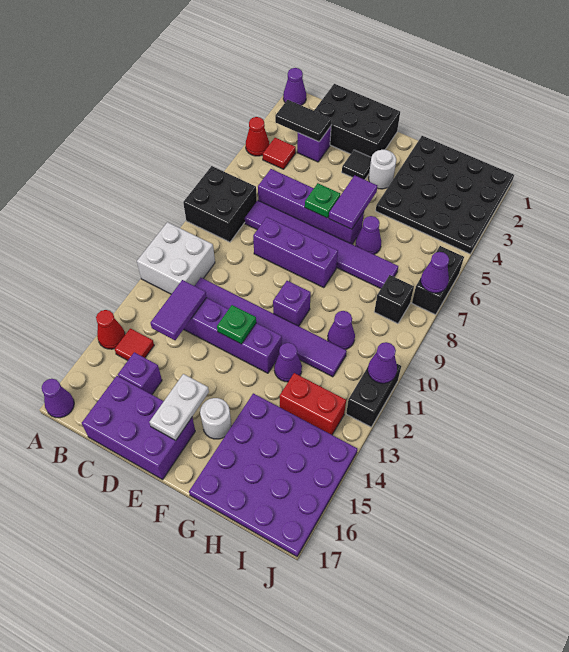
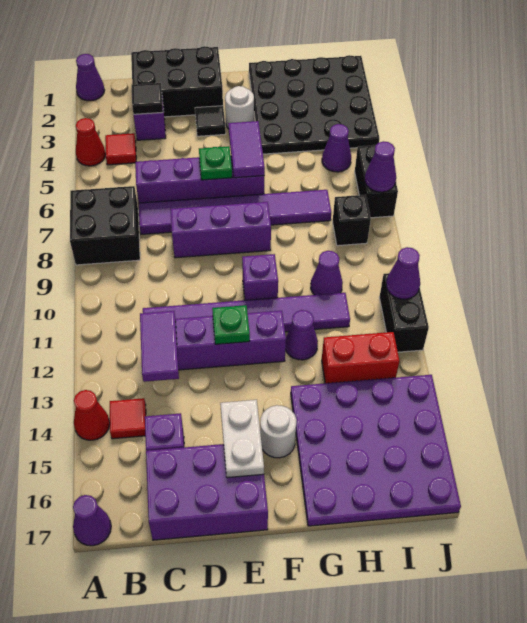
white 2x2 brick [137,222,215,294] -> none
black 1x2 tile [275,100,332,142] -> black 1x1 tile [132,83,163,114]
purple 1x1 cone [356,216,381,254] -> purple 1x1 cone moved to [322,124,351,172]

